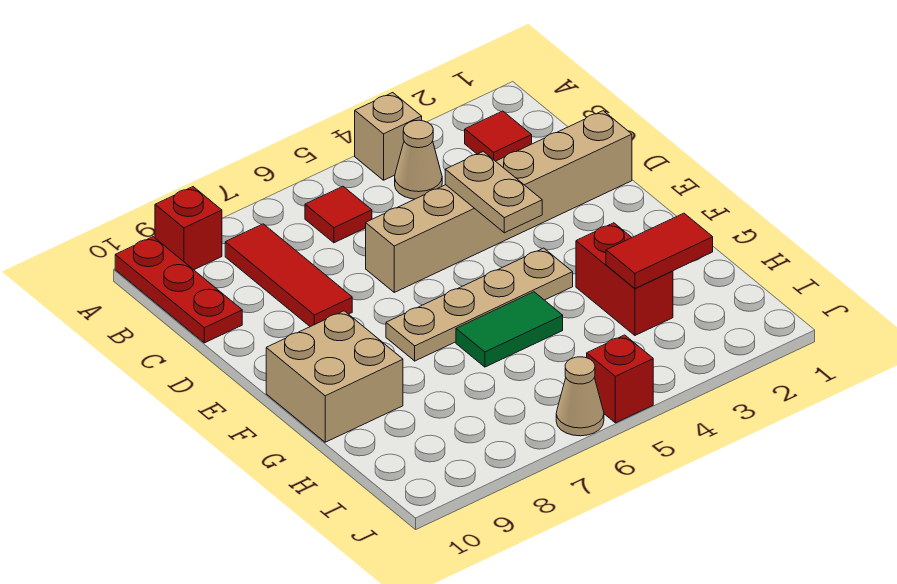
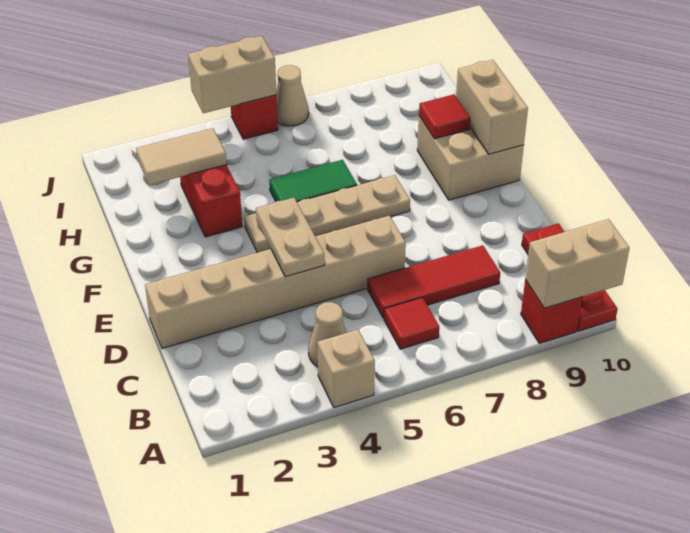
none -> tan 1x2 brick [525,219,629,308]
red 1x1 tile [465,111,532,161] -> red 1x1 tile moved to [419,94,470,139]
red 1x3 tile [225,224,352,327] -> red 1x3 tile turned to [368,245,500,318]
none -> tan 1x2 brick [456,60,528,154]
red 1x2 tile [606,213,713,288] -> tan 1x2 tile [136,128,227,185]
none -> tan 1x2 brick [188,36,276,113]

